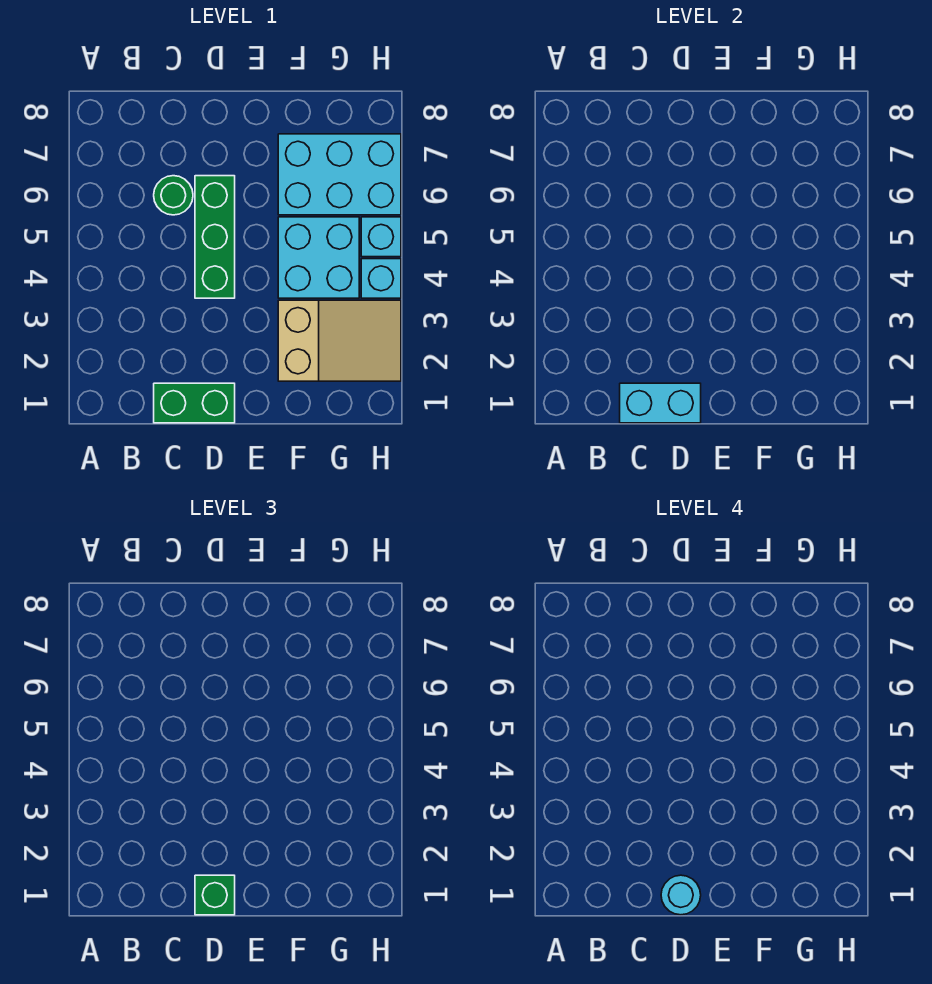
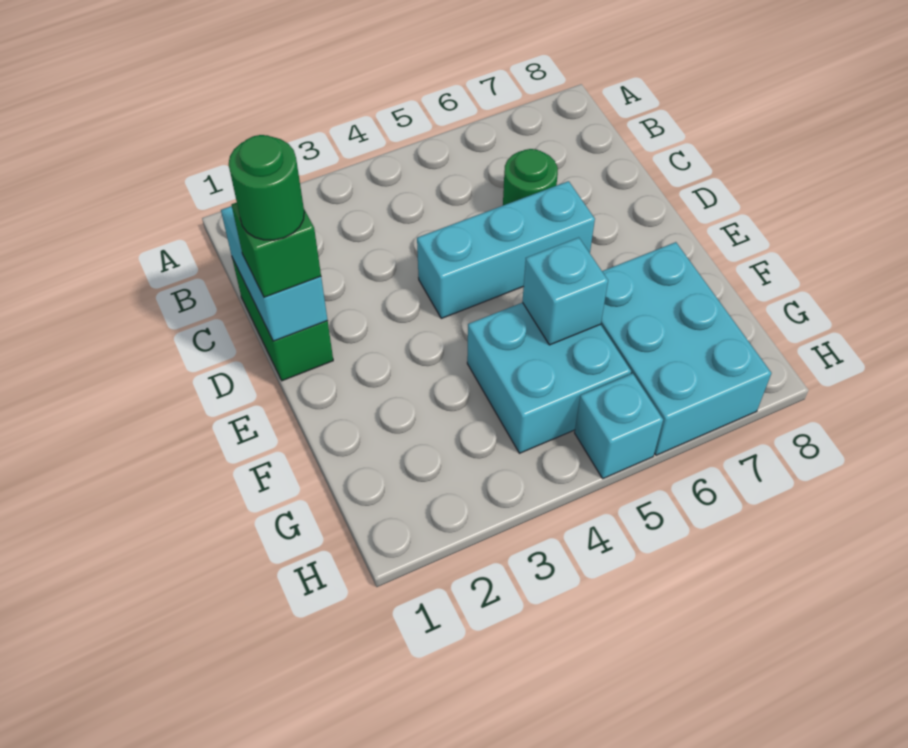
cyan 1x1 round brick [661,875,701,915] -> green 1x1 round brick [229,135,304,240]
green 1x3 brick [195,176,235,298] -> cyan 1x3 brick [417,181,595,318]
tan 2x3 slope [278,300,401,381] -> none
cyan 1x1 brick [361,259,401,298] -> cyan 1x1 brick moved to [522,237,608,345]

